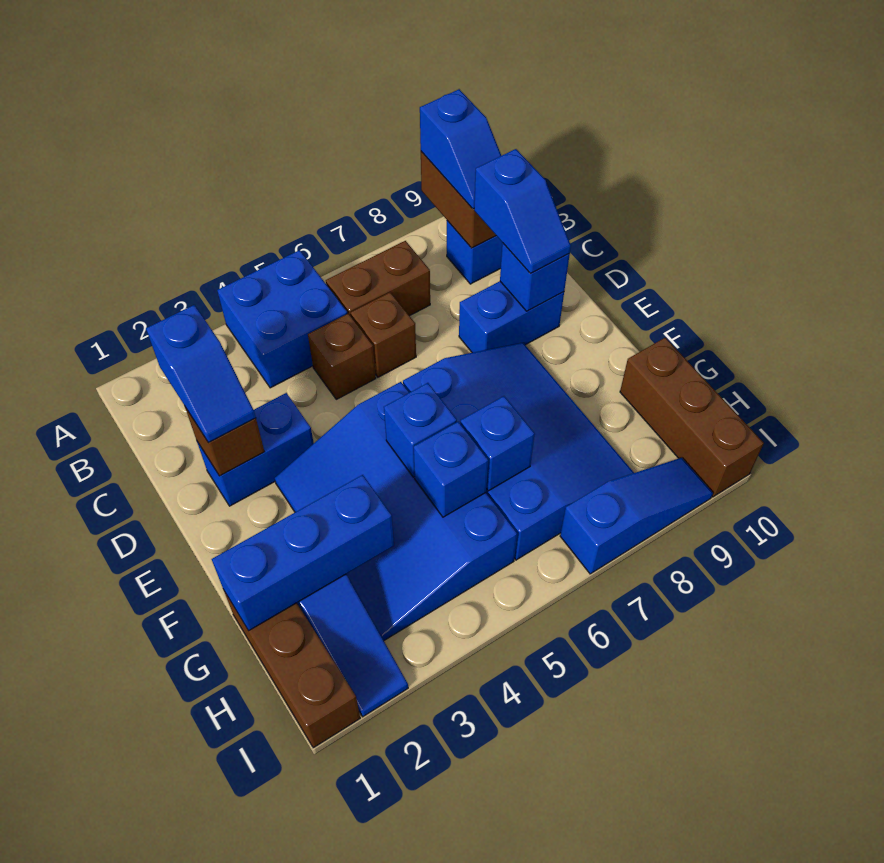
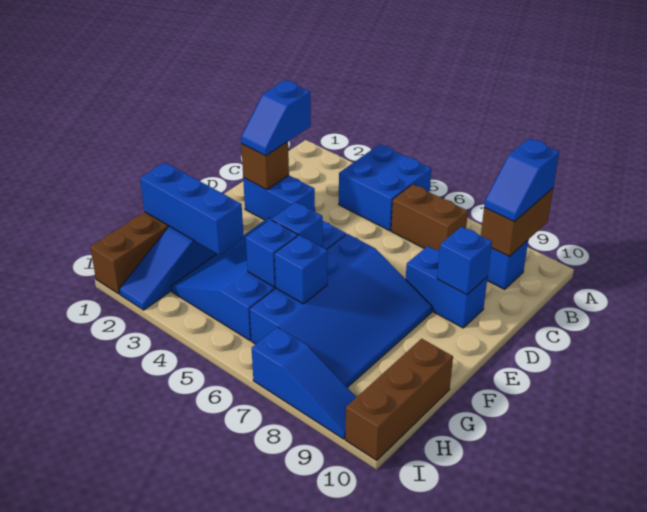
brown 1x1 brick [308,314,376,399] -> none
brown 1x1 brick [351,292,416,377] -> none
blue 1x2 slope [474,149,571,273] -> none

